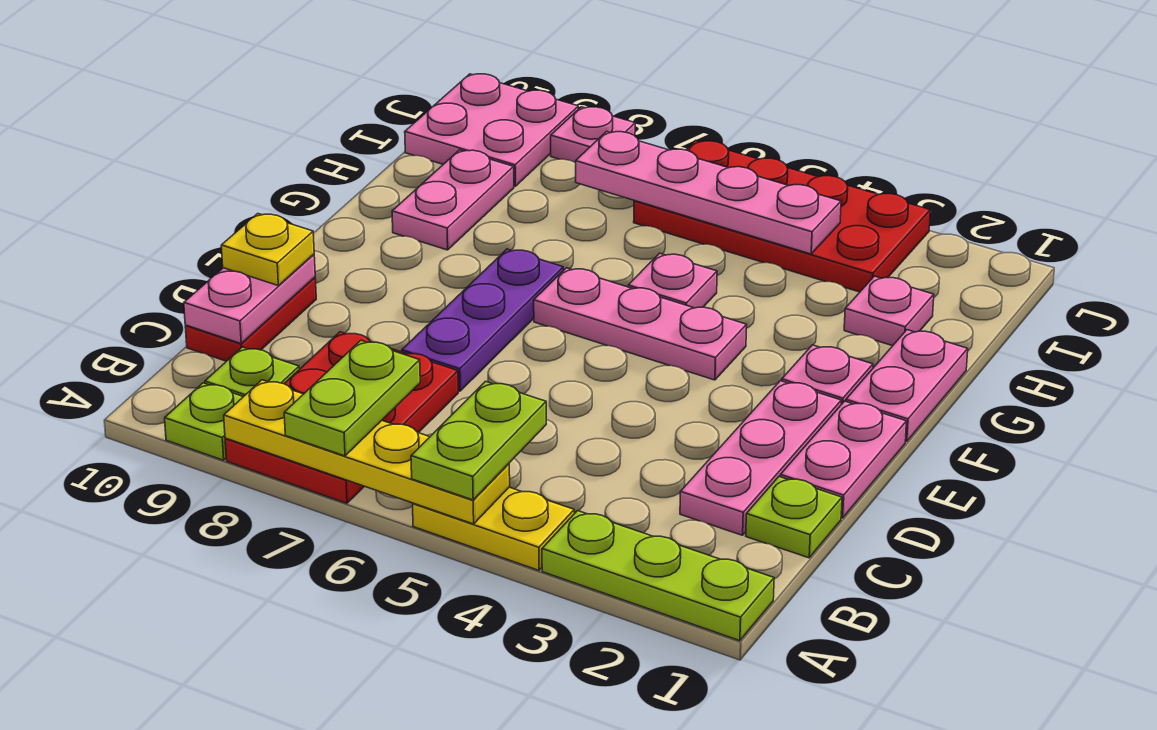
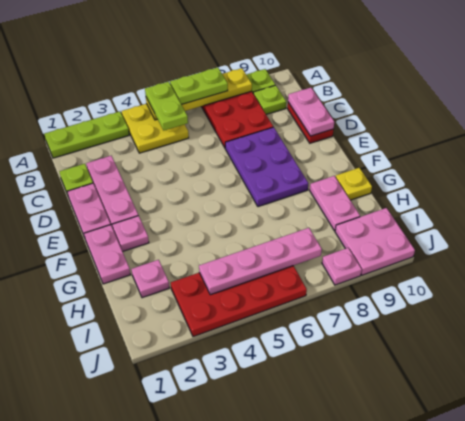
yellow 1x2 plate [413,487,574,570] -> yellow 2x2 plate [122,104,189,153]
lime 1x2 plate [284,340,420,456] -> lime 1x2 plate turned to [170,67,228,104]
purple 1x3 plate [402,249,563,391] -> purple 2x3 plate [225,127,308,207]
yellow 1x1 plate [221,214,314,285] -> yellow 1x1 plate moved to [336,168,372,200]
pink 1x3 plate [534,268,747,380] -> none
pink 1x1 plate [628,253,717,308] -> none

